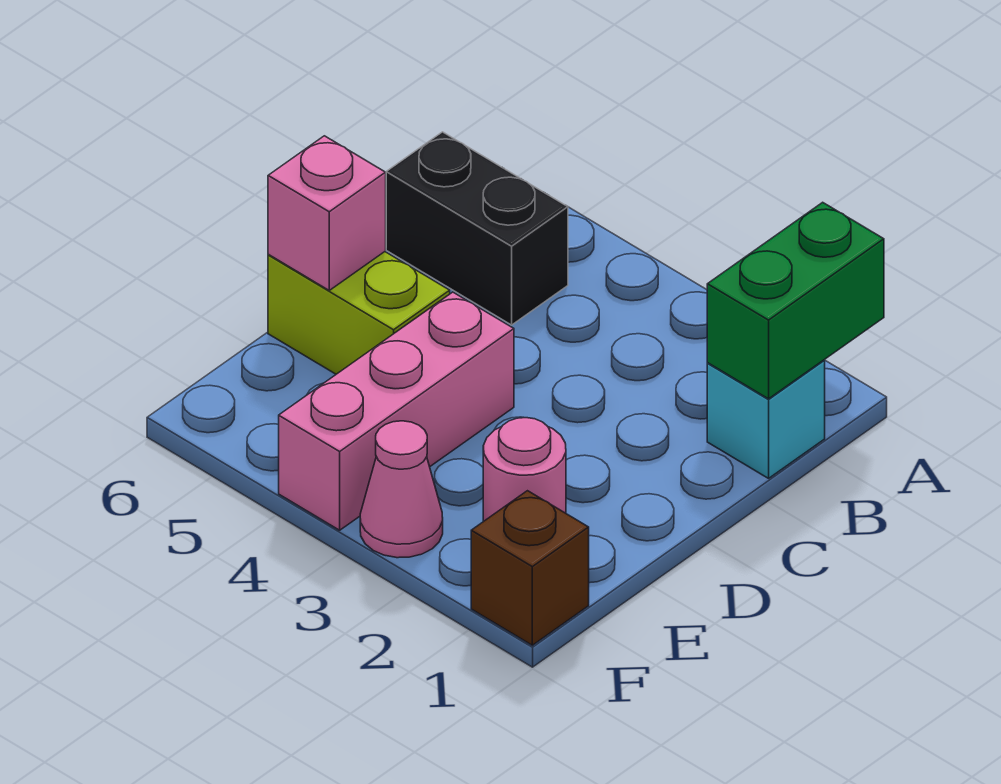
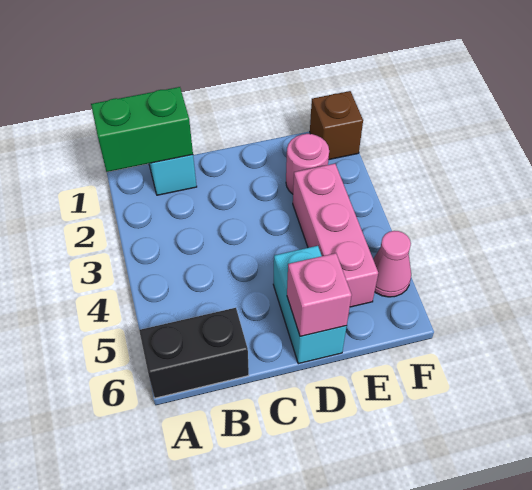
black 1x2 brick [386,132,568,325] -> black 1x2 brick turned to [139,308,249,398]
pink 1x3 brick [279,292,514,530] -> pink 1x3 brick turned to [293,164,378,307]
lime 1x2 brick [268,252,450,374] -> cyan 1x2 brick [273,246,347,364]
pink 1x1 cone [360,421,443,558] -> pink 1x1 cone moved to [373,231,411,297]

